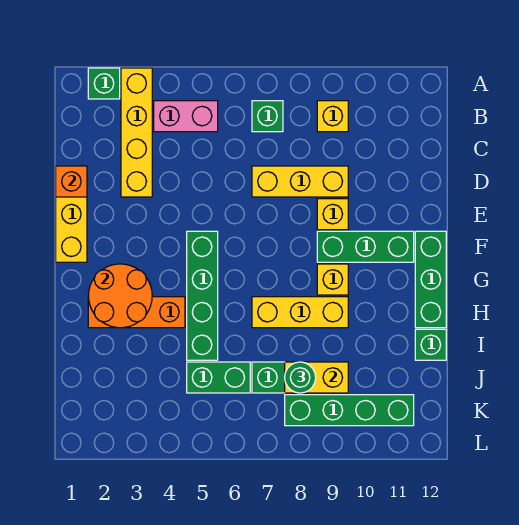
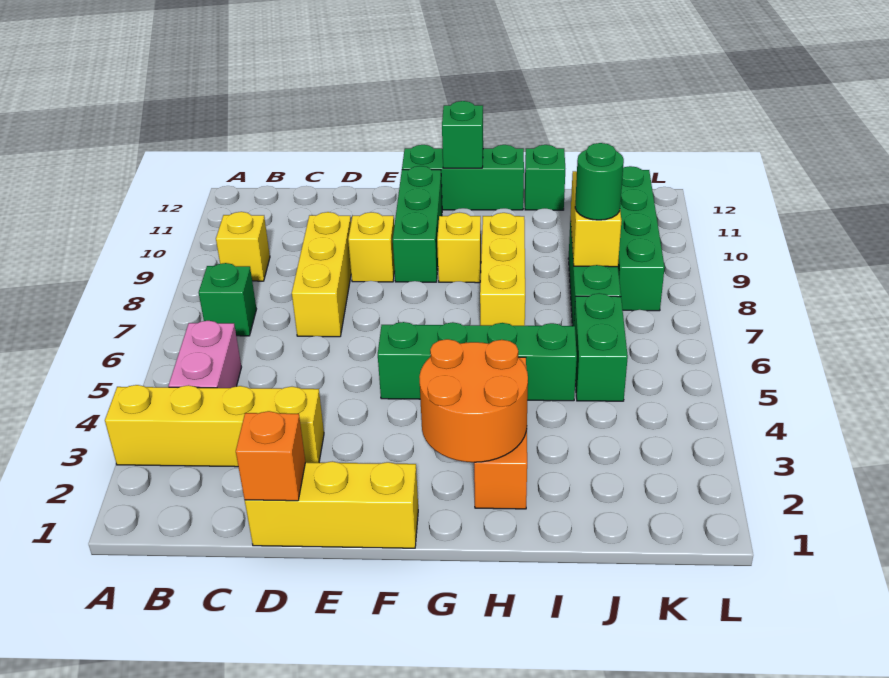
green 1x1 brick [88,68,120,99] -> green 1x1 brick moved to [442,101,483,168]

